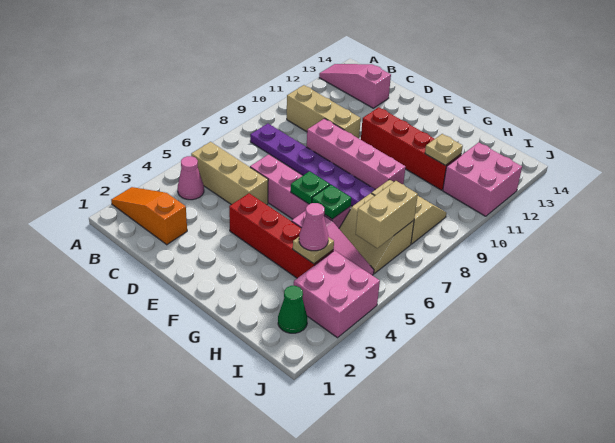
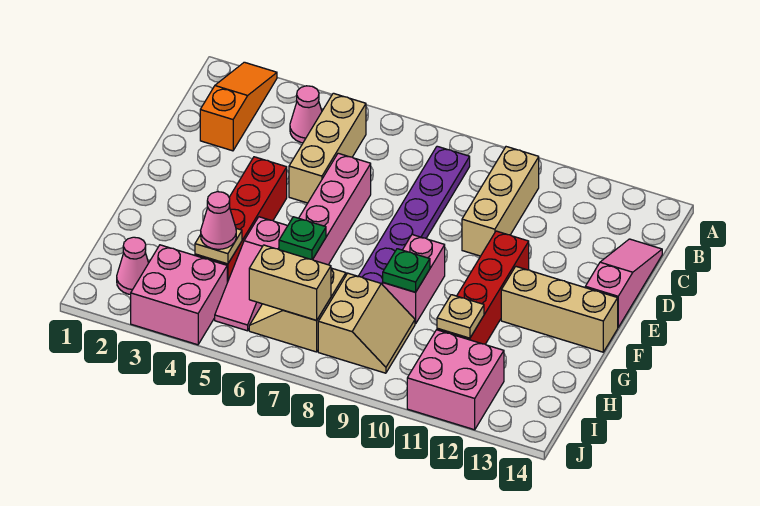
pink 1x3 slope [319,64,391,108] -> pink 1x3 slope moved to [585,239,662,327]
pink 1x4 brick [307,119,406,190] -> pink 1x2 brick [383,235,445,324]
green 1x1 plate [291,171,330,204] -> green 1x1 plate moved to [383,249,430,292]
none -> tan 1x3 brick [501,267,618,352]
green 1x1 cone [278,286,307,333] -> pink 1x1 cone [117,237,148,295]

